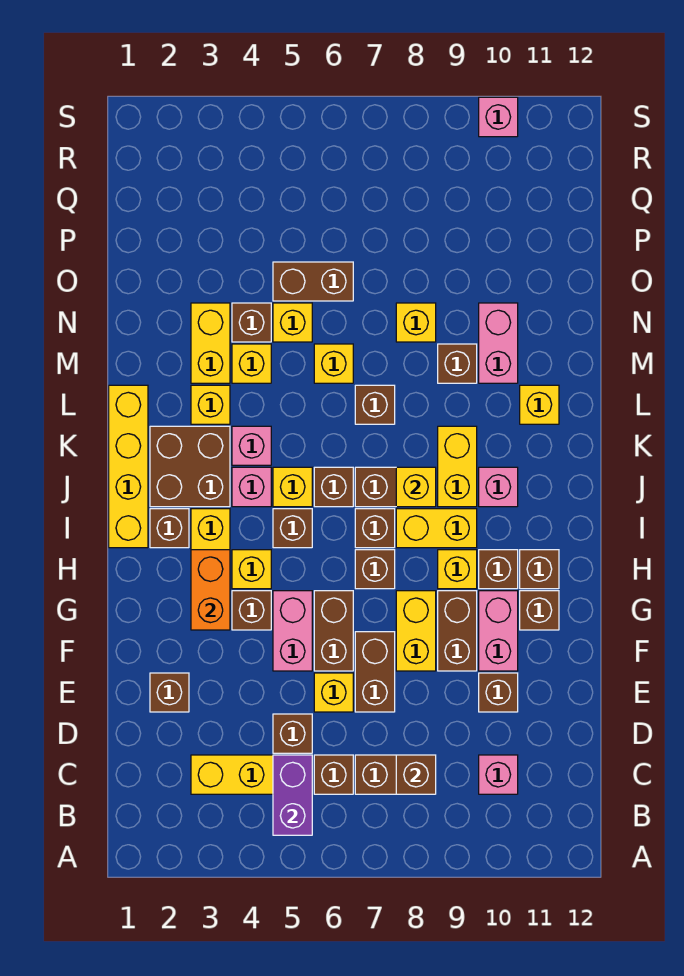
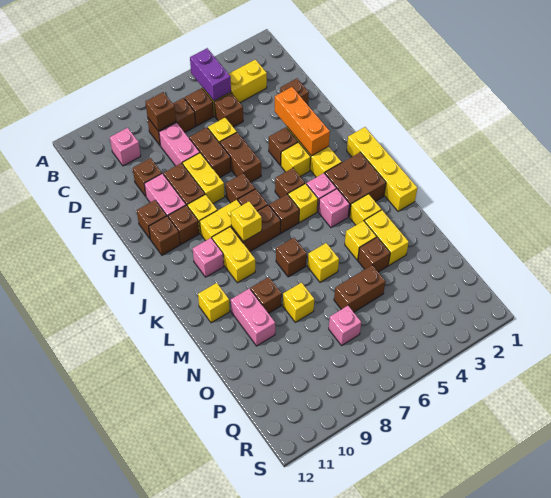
pink 1x2 brick [273,591,312,671] -> pink 1x2 brick moved to [159,123,200,166]
orange 1x2 brick [191,550,230,630] -> orange 1x3 brick [275,87,330,156]
brown 1x1 brick [150,509,189,548] -> none
yellow 1x1 brick [273,303,312,342] -> none
pink 1x1 brick [479,97,518,137] -> pink 1x1 brick moved to [329,306,361,345]

